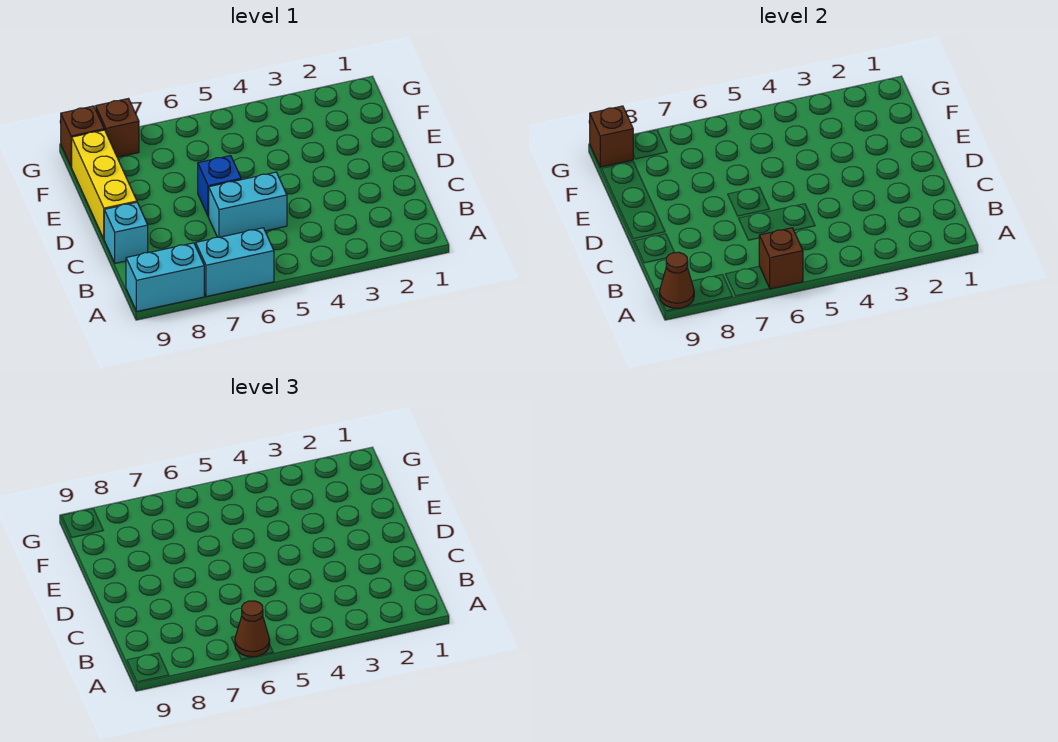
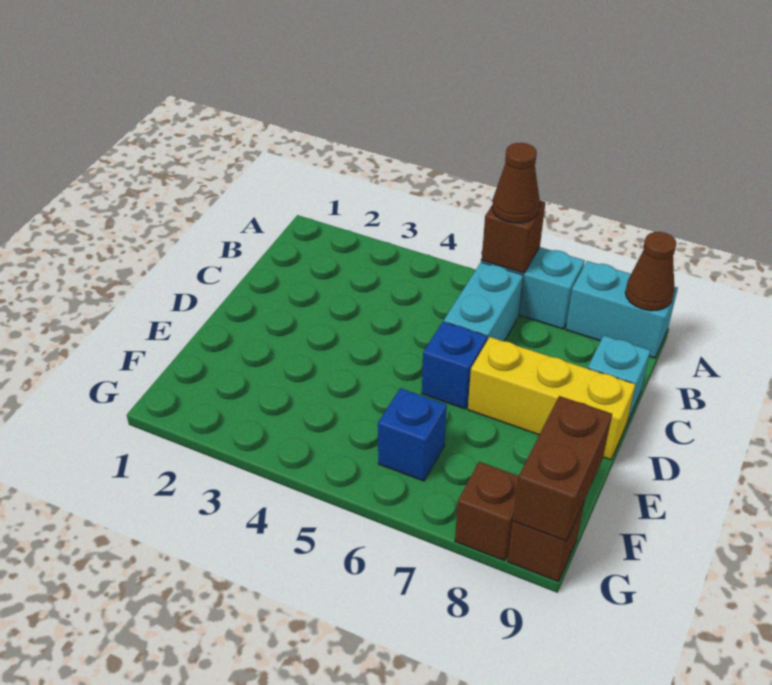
cyan 1x2 brick [209,172,287,237] -> cyan 1x2 brick turned to [444,262,523,341]
yellow 1x3 brick [72,130,137,238] -> yellow 1x3 brick turned to [468,337,635,460]
none -> blue 1x1 brick [378,388,447,481]
brown 1x1 brick [590,106,634,167] -> brown 1x2 brick [513,396,612,541]

